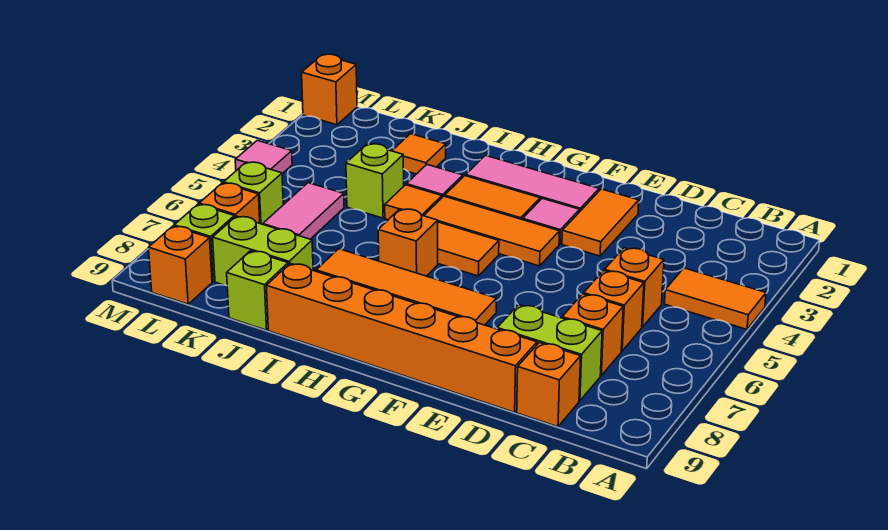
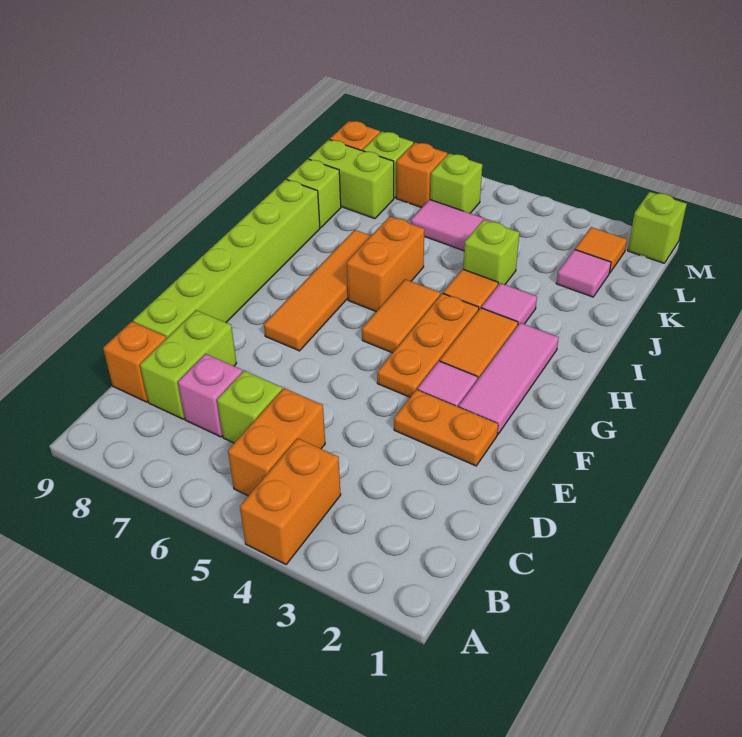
orange 1x2 tile [665,268,766,329] -> orange 1x2 brick [240,438,341,564]
orange 1x1 brick [605,248,664,327] -> orange 1x2 brick [228,388,325,496]
orange 1x1 brick [584,271,644,351] -> lime 1x1 brick [217,371,282,443]
orange 1x1 brick [562,294,623,375] -> pink 1x1 brick [178,354,242,437]
orange 1x6 brick [267,263,537,412] -> lime 1x6 brick [133,179,320,338]
orange 1x2 tile [562,189,639,256] -> orange 1x2 plate [394,390,498,466]
orange 1x3 tile [424,196,559,266] -> orange 1x3 plate [377,293,479,397]
orange 1x1 brick [378,209,438,276] -> orange 1x2 brick [347,216,424,312]
orange 1x1 tile [392,134,446,174] -> orange 1x1 tile moved to [575,227,627,273]
lime 1x2 brick [213,216,313,286] -> lime 1x2 brick turned to [309,140,394,219]
orange 1x1 brick [302,54,357,125] -> lime 1x1 brick [628,192,687,263]
pink 1x1 tile [235,140,292,174] -> pink 1x1 tile moved to [556,250,611,297]

